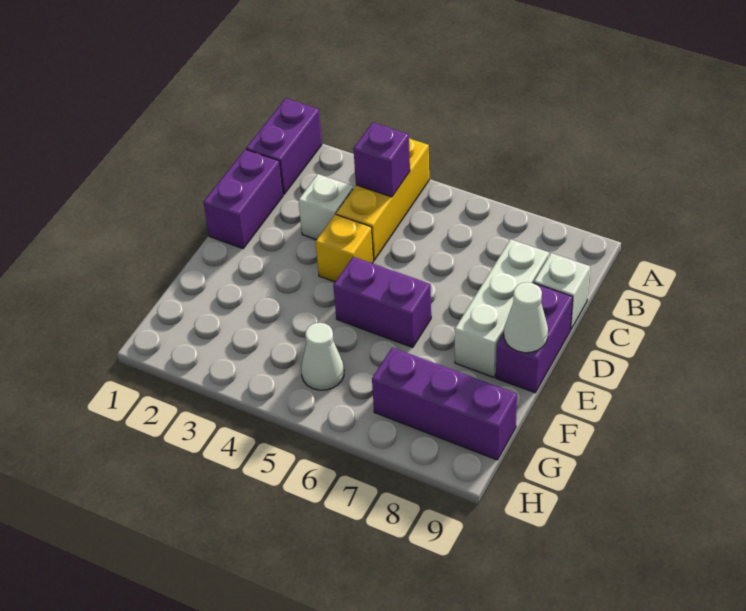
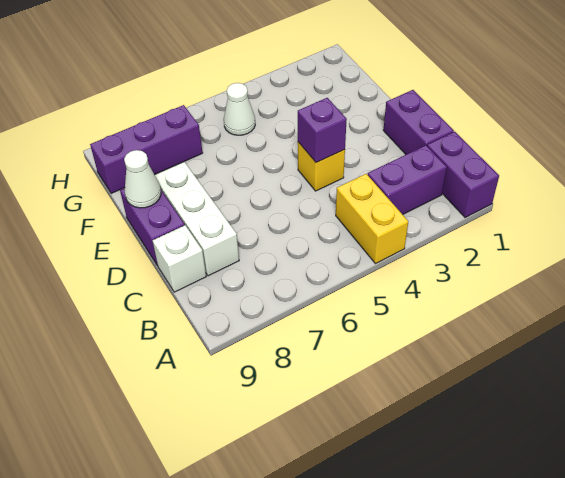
yellow 1x3 brick [336,138,429,260] -> yellow 1x2 brick [336,174,408,264]
purple 1x1 brick [353,123,410,197] -> purple 1x1 brick moved to [298,98,347,163]
white 1x1 brick [298,174,353,240] -> none
purple 1x2 brick [333,257,431,347] -> purple 1x2 brick moved to [368,145,447,215]

